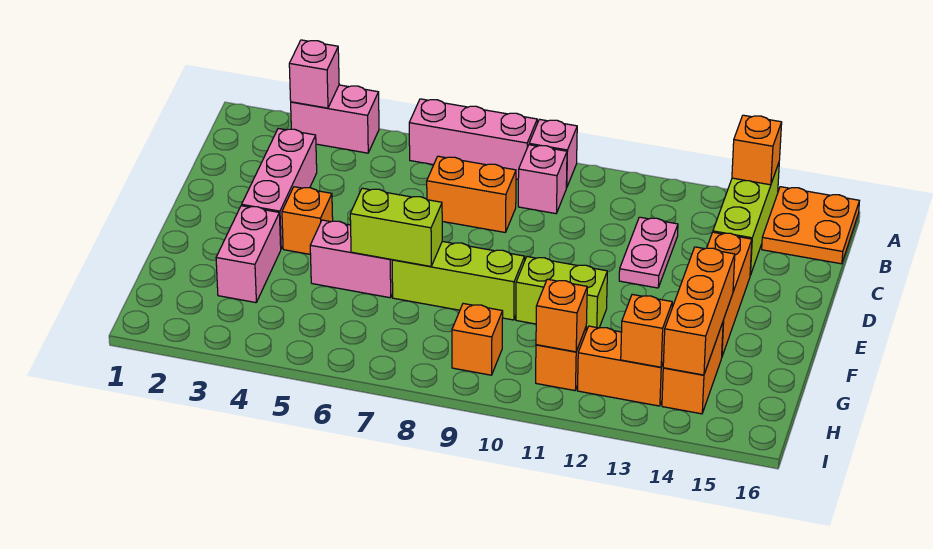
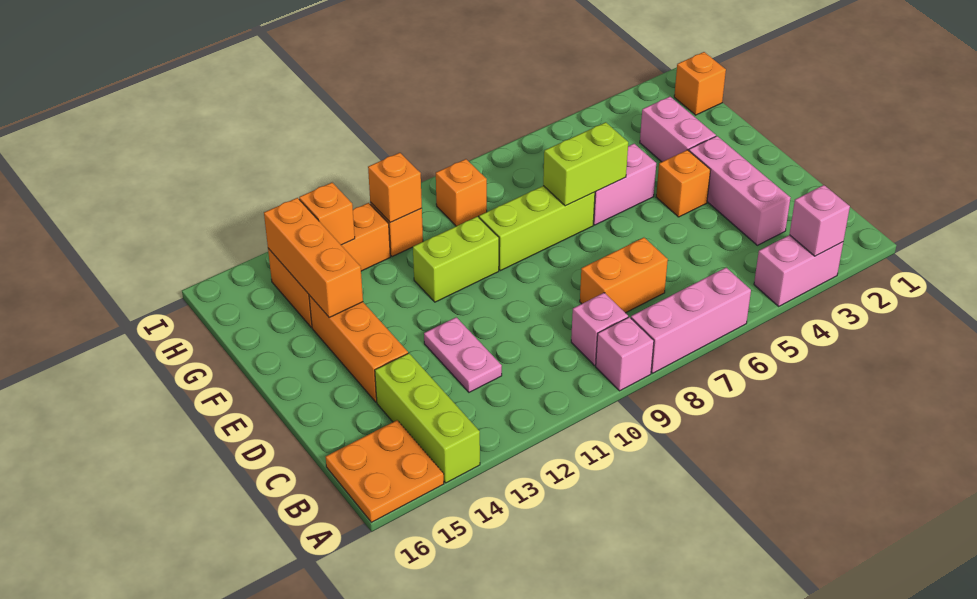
orange 1x1 brick [732,115,782,185] -> orange 1x1 brick moved to [674,52,726,115]

